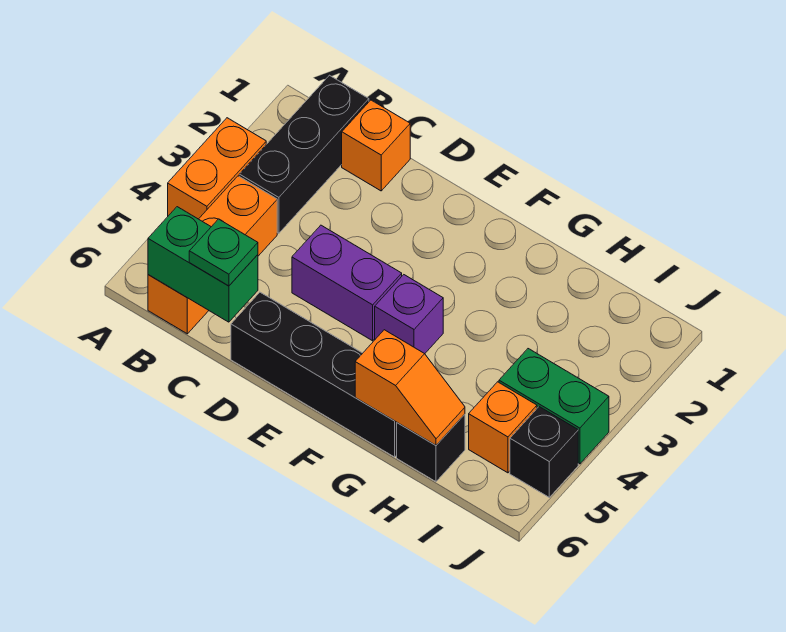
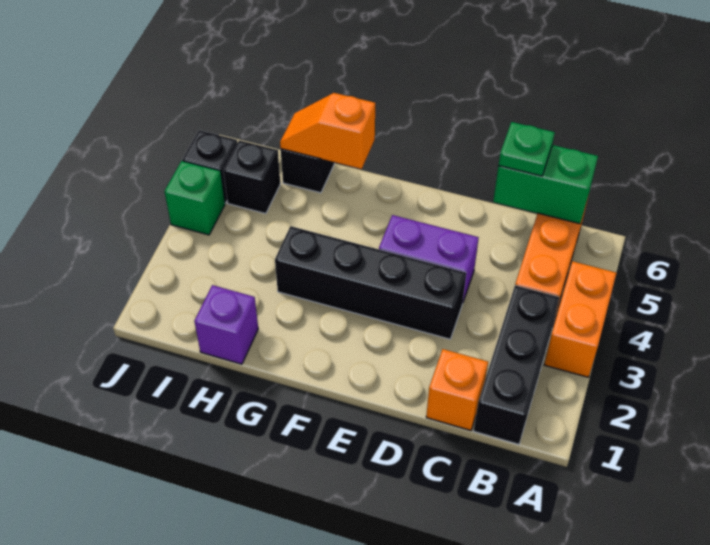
black 1x4 brick [231,292,397,457] -> black 1x4 brick moved to [275,226,466,339]
purple 1x1 brick [375,275,443,354] -> purple 1x1 brick moved to [194,285,258,364]
green 1x2 brick [499,349,609,464] -> green 1x1 brick [164,161,225,235]
orange 1x1 brick [469,382,537,473] -> black 1x1 brick [223,140,280,214]

